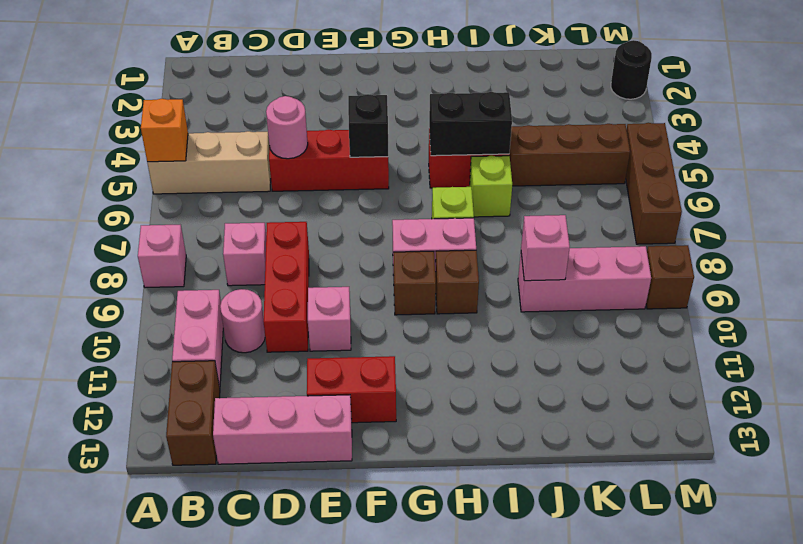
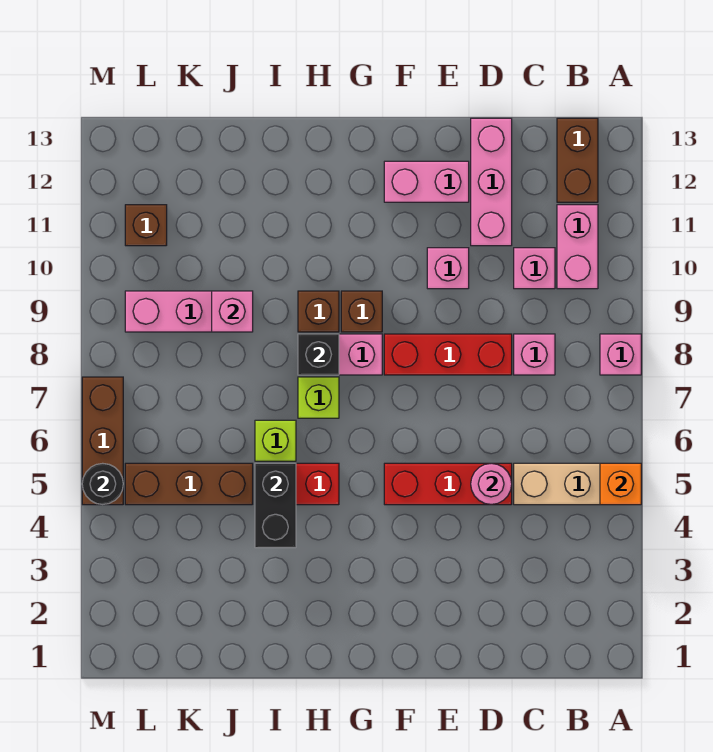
pink 1x1 round brick [220,289,265,353] -> pink 1x1 brick [514,248,555,289]
pink 1x3 brick [213,395,352,464] -> pink 1x3 brick turned to [471,118,512,246]
red 1x3 brick [263,222,309,352] -> red 1x3 brick turned to [384,334,512,375]
red 1x2 brick [307,356,396,423] -> pink 1x2 brick [384,161,469,202]
black 1x1 brick [348,94,388,157] -> black 1x1 brick moved to [298,334,339,375]
black 1x2 brick [429,92,512,156] -> black 1x2 brick turned to [255,463,296,548]
black 1x1 round brick [611,40,652,99] -> black 1x1 round brick moved to [82,463,123,505]
brown 1x1 brick [646,245,694,309] -> brown 1x1 brick moved to [125,205,167,246]

